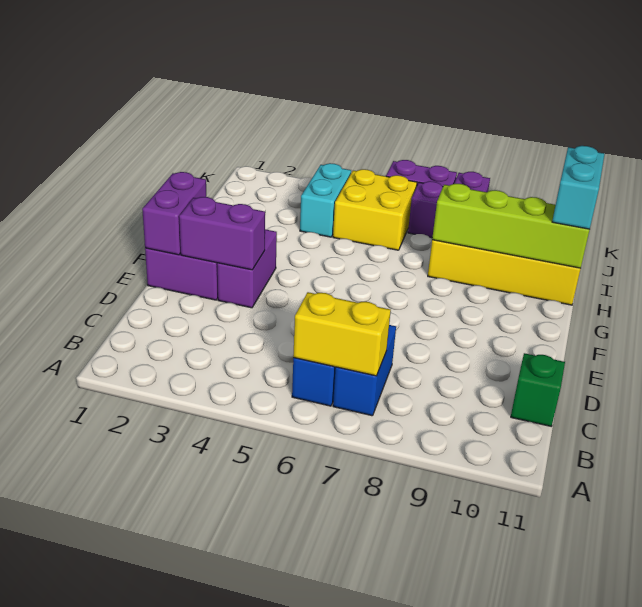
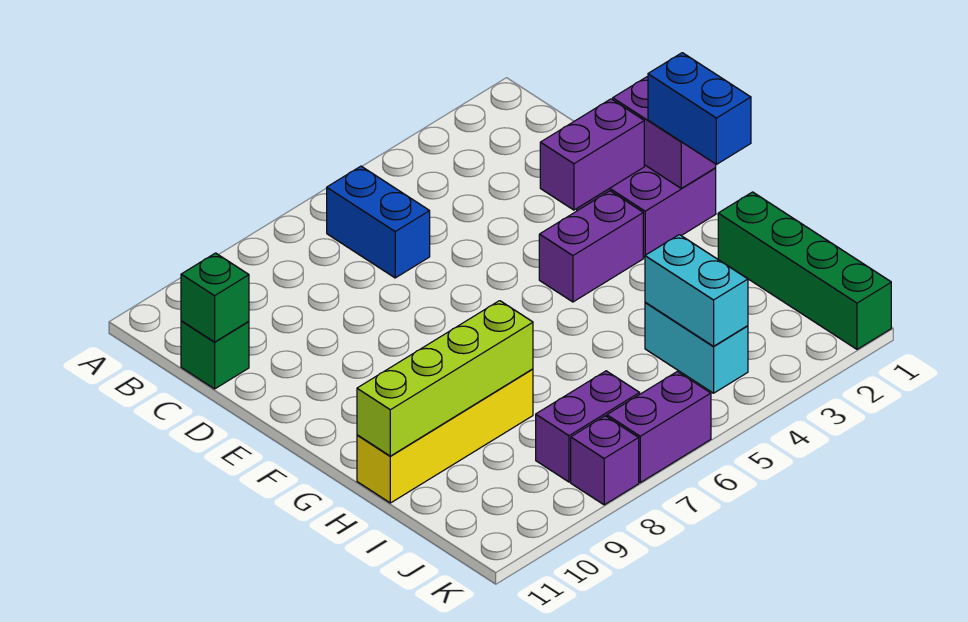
yellow 1x2 brick [293,292,391,376] -> none
blue 1x2 brick [333,325,396,416] -> blue 1x2 brick moved to [648,53,751,164]
none -> green 1x1 brick [181,253,249,342]
purple 1x2 brick [217,229,277,308] -> purple 1x2 brick turned to [539,191,643,302]
none -> green 1x4 brick [718,192,891,349]
cyan 1x2 brick [552,146,604,229] -> cyan 1x2 brick moved to [645,235,748,346]
yellow 2x2 brick [333,169,417,250] -> none

